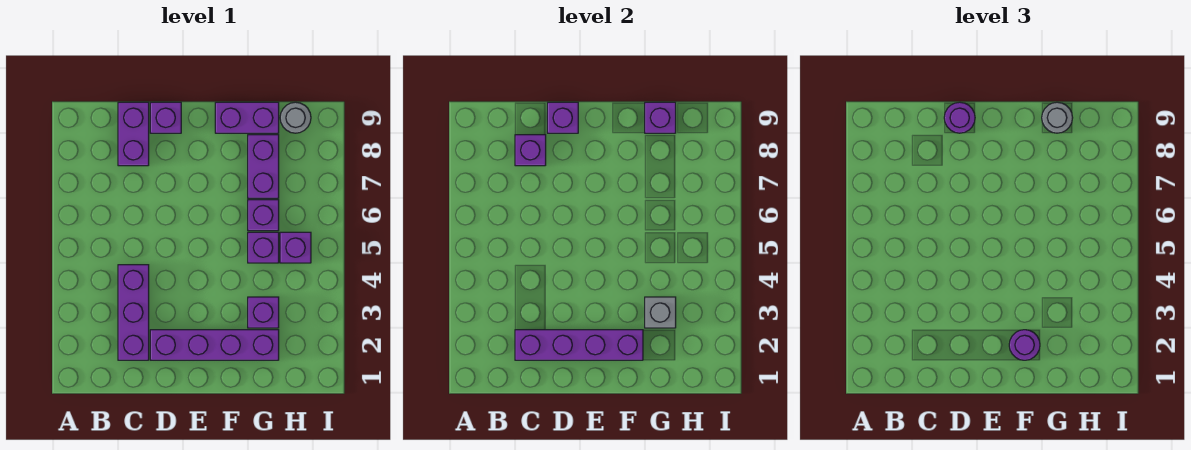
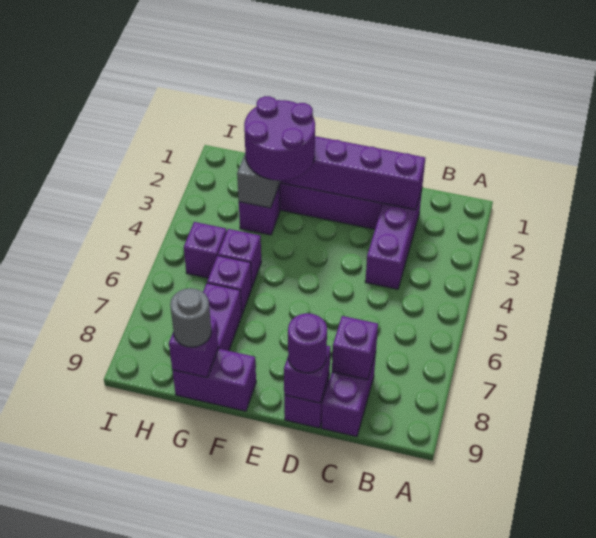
purple 1x1 round brick [1009,330,1040,360] -> purple 2x2 round brick [244,96,315,180]
grey 1x1 round brick [280,102,311,133] -> none

